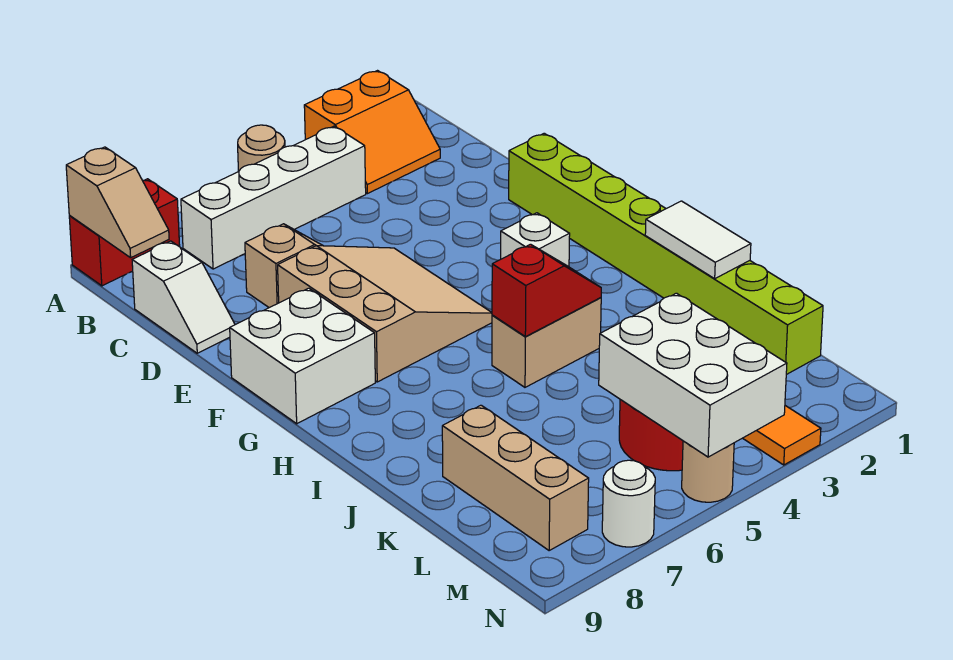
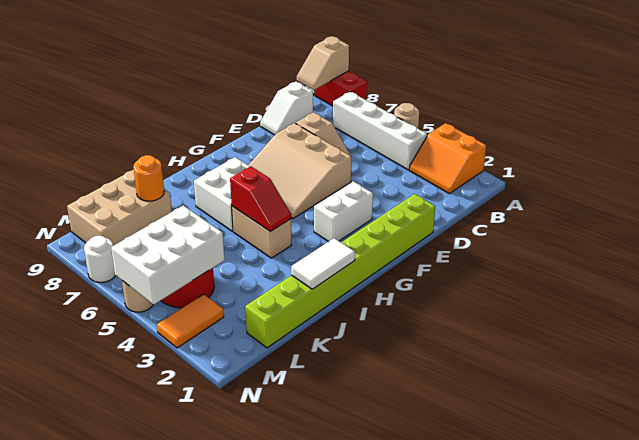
tan 3x3 slope [278,246,492,382] -> tan 3x3 slope turned to [248,123,351,218]
white 2x2 brick [230,288,375,424] -> white 2x2 brick moved to [194,157,250,231]
white 1x1 brick [501,213,570,267] -> white 1x2 brick [314,181,373,242]
tan 1x3 brick [442,405,589,551] -> tan 2x3 brick [67,170,172,246]
none -> orange 1x1 round brick [133,155,164,201]

